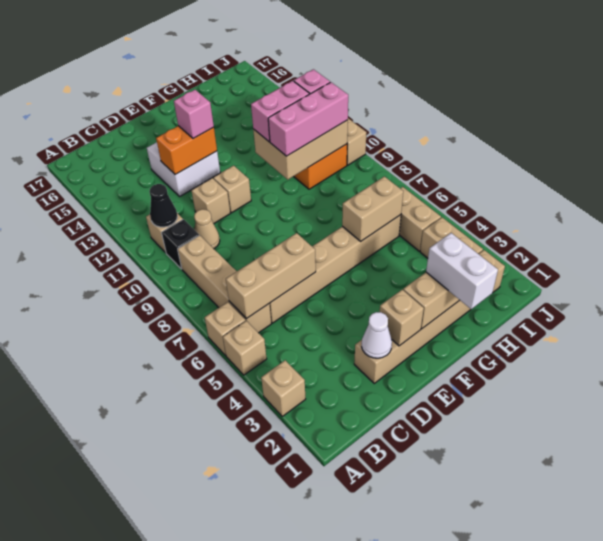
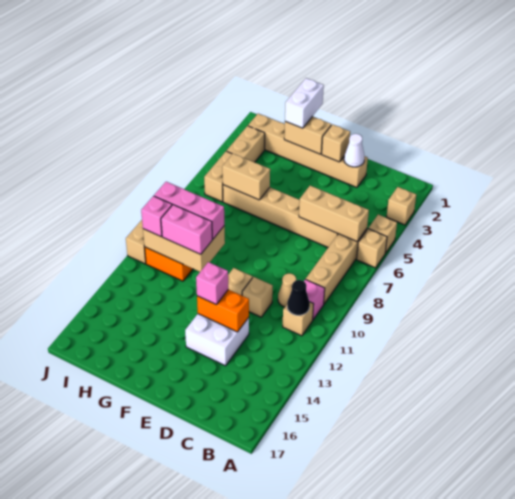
black 1x1 brick [162,219,199,269] -> pink 1x1 brick [304,279,325,320]

